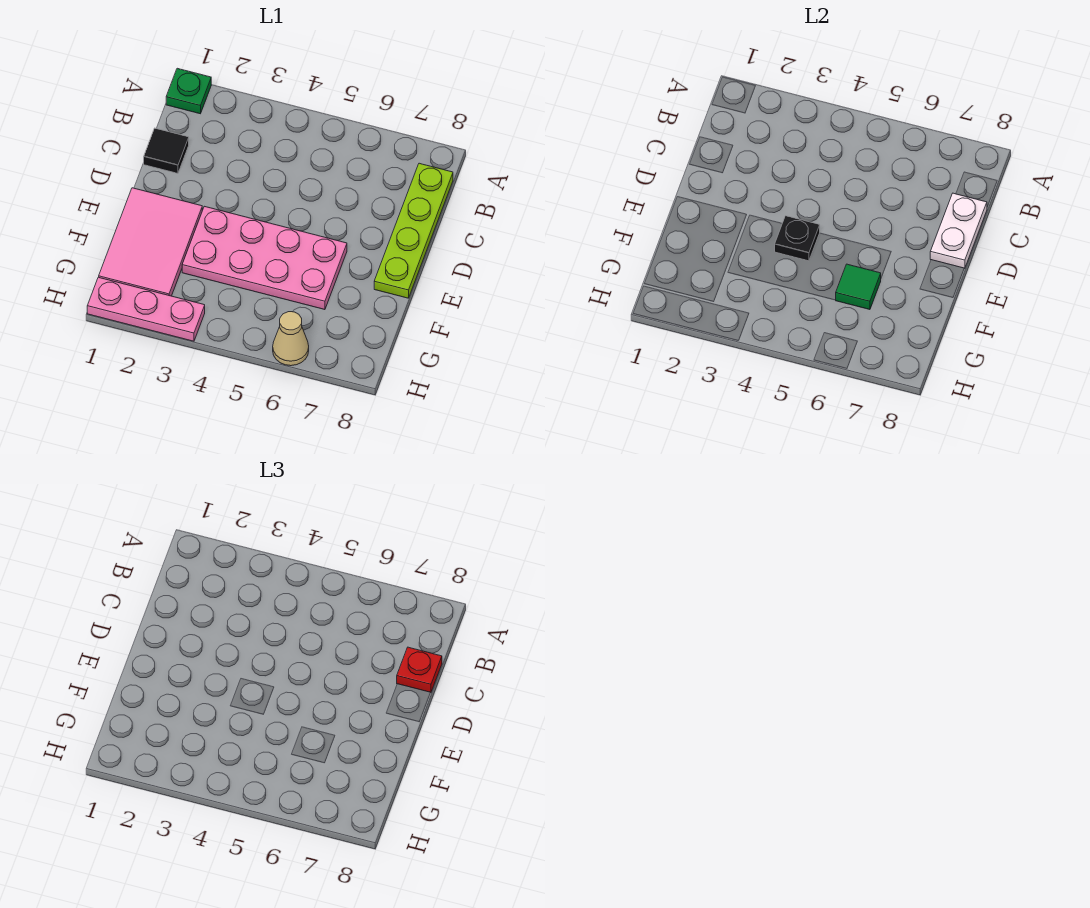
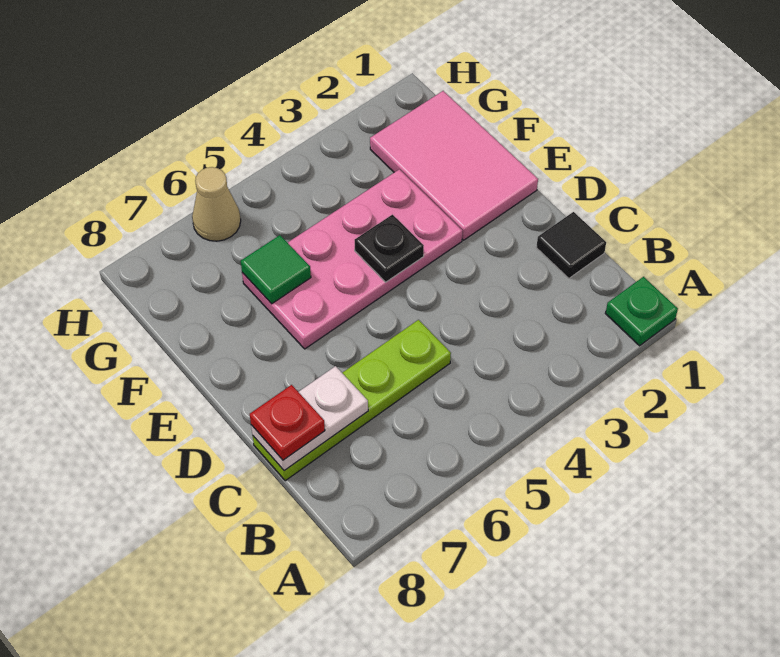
lime 1x4 plate [374,163,453,298] -> lime 1x4 plate turned to [253,320,451,481]
white 1x2 plate [930,193,987,268] -> white 1x2 plate turned to [251,366,368,471]
pink 1x3 plate [87,277,205,341] -> none

